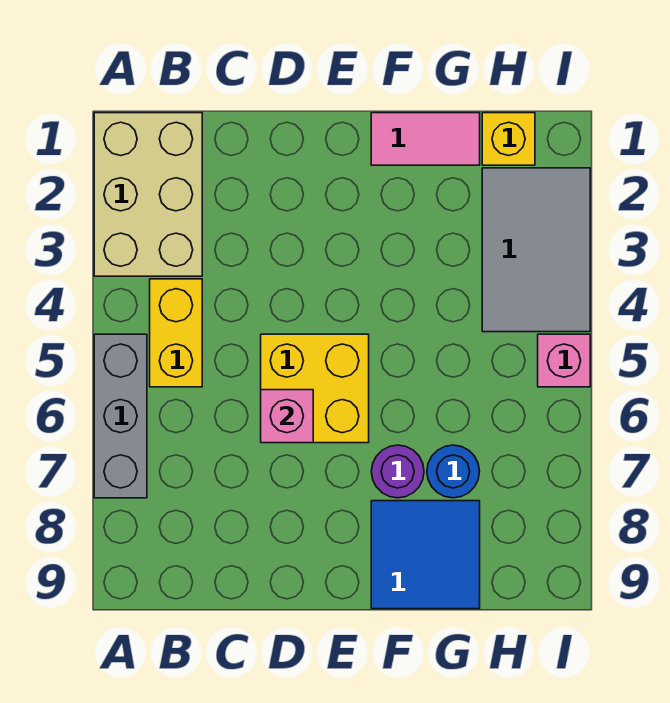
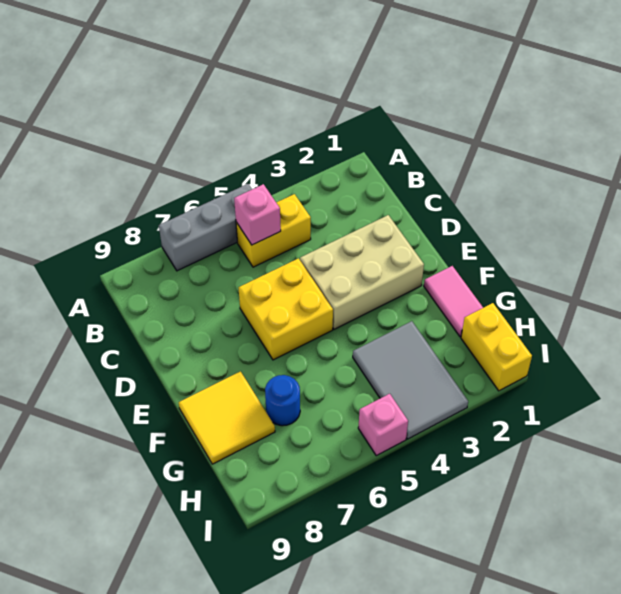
tan 2x3 brick [94,113,202,276] -> tan 2x3 brick moved to [300,215,424,329]
pink 1x1 brick [261,390,313,443] -> pink 1x1 brick moved to [234,184,281,245]
purple 1x1 round brick [371,445,424,498] -> none
blue 2x2 tile [371,501,480,609] -> yellow 2x2 tile [179,371,275,464]
yellow 1x1 brick [482,113,535,165] -> yellow 1x2 brick [461,303,532,391]
grey 2x3 tile [482,168,590,332] -> grey 2x3 tile turned to [353,321,468,439]

